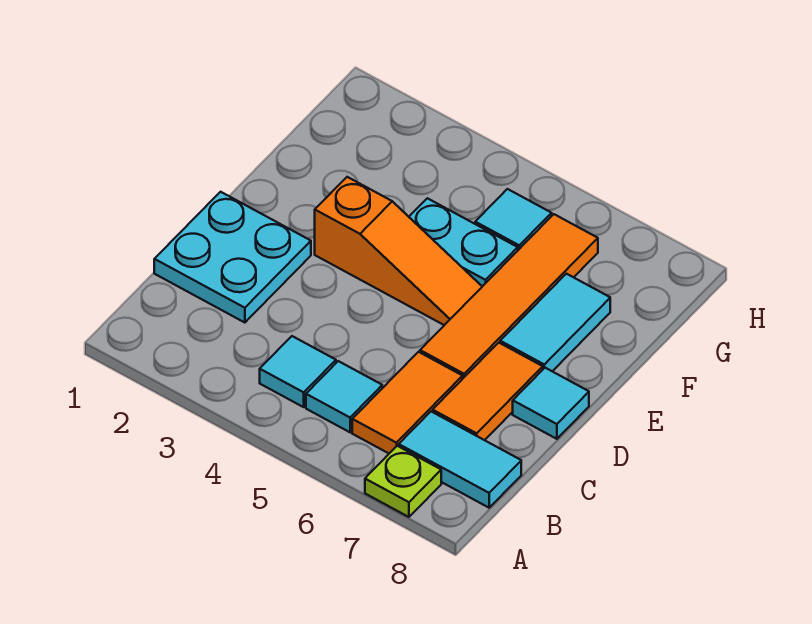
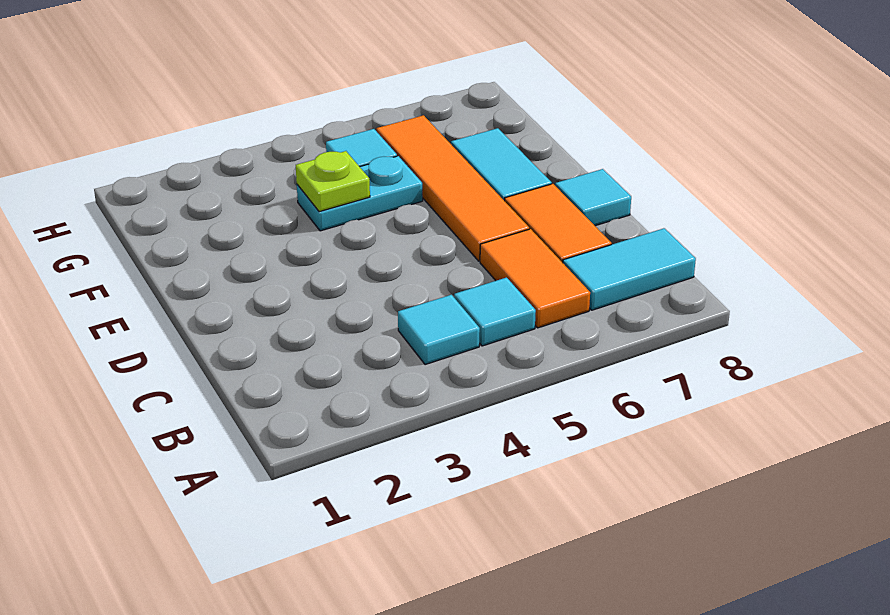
lime 1x1 plate [365,446,441,517] -> lime 1x1 plate moved to [296,151,370,212]
cyan 2x2 plate [154,192,311,323] -> none
orange 1x3 slope [315,177,482,325] -> none

